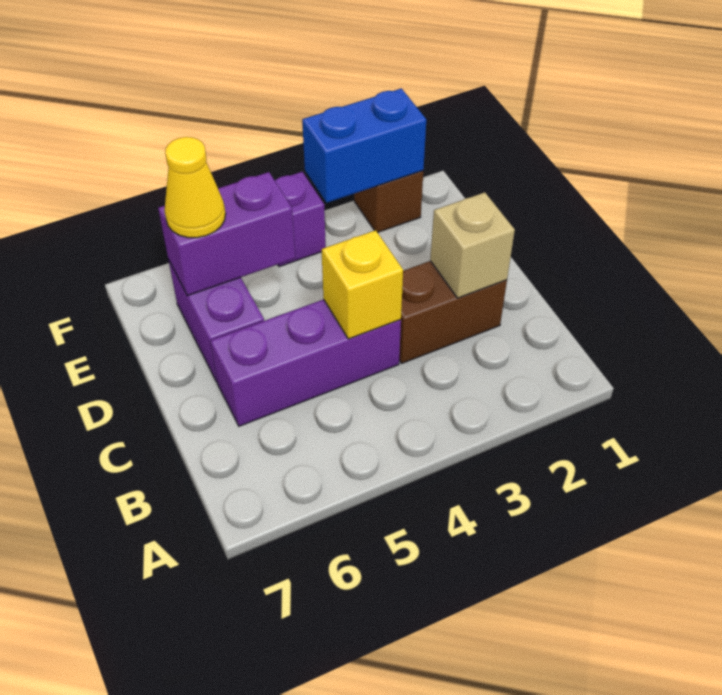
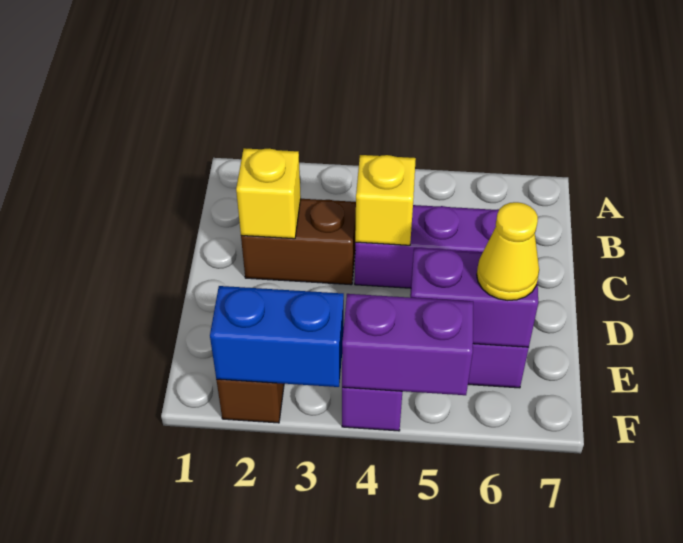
tan 1x1 brick [430,192,515,298] -> yellow 1x1 brick [236,148,301,239]
none -> purple 1x2 brick [342,294,473,395]

